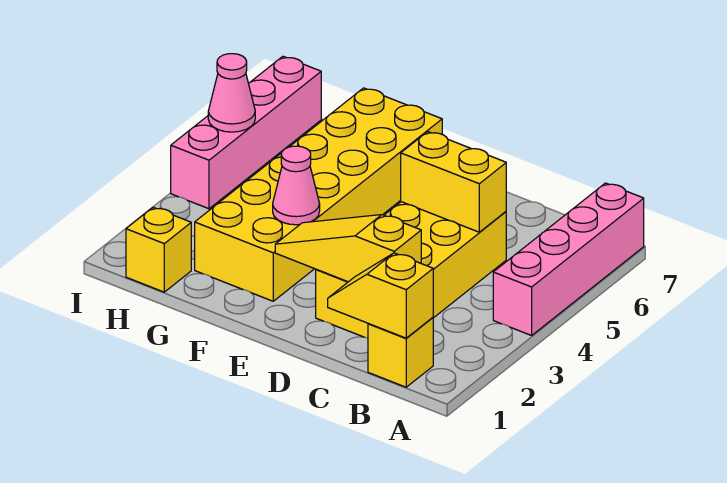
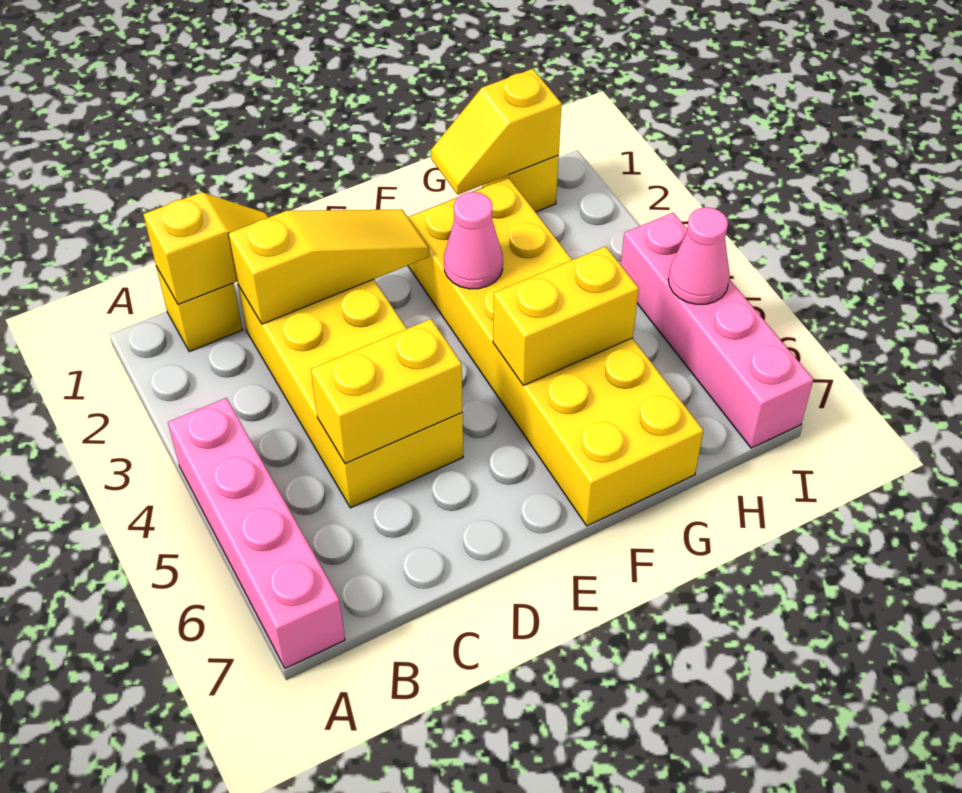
none -> yellow 1x2 brick [493,246,639,385]
none -> yellow 1x2 slope [431,69,562,194]

